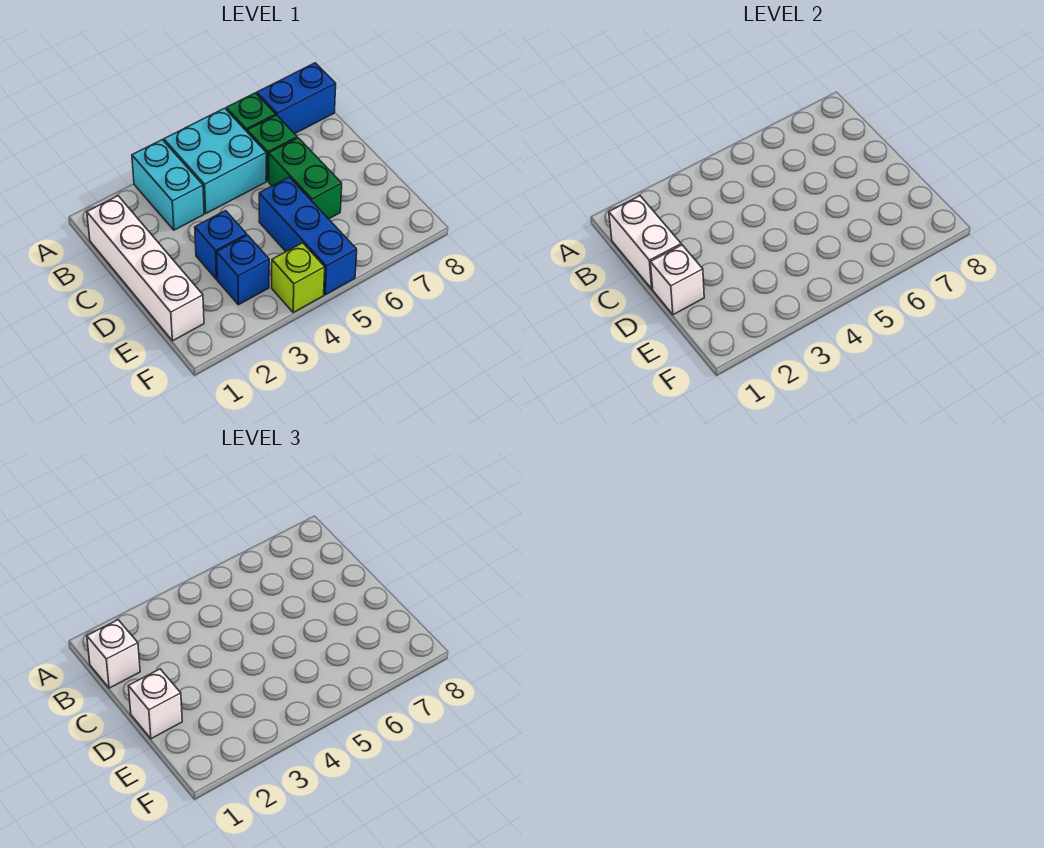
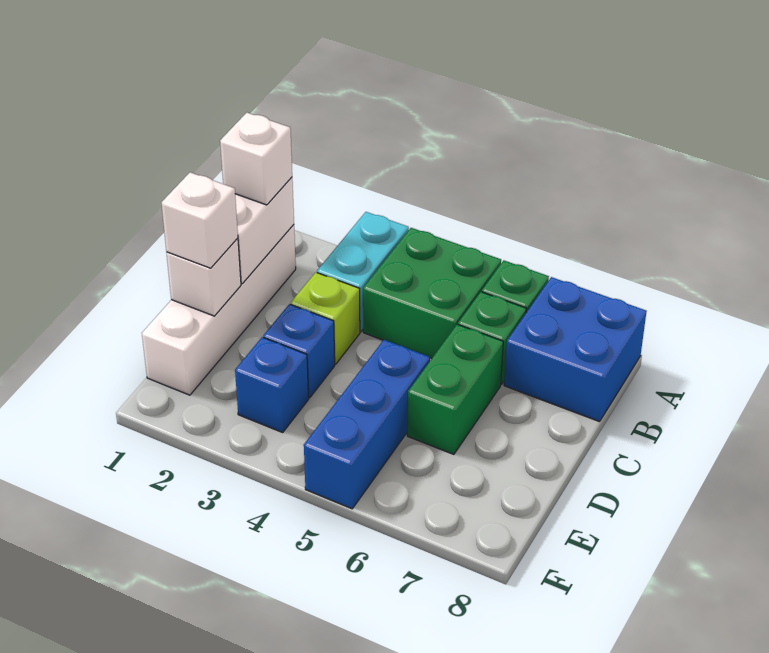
cyan 2x2 brick [164,108,266,213] -> green 2x2 brick [363,228,501,358]
blue 1x2 brick [257,63,336,134] -> blue 2x2 brick [504,277,647,422]
lime 1x1 brick [272,243,325,312] -> lime 1x1 brick moved to [291,272,360,364]

